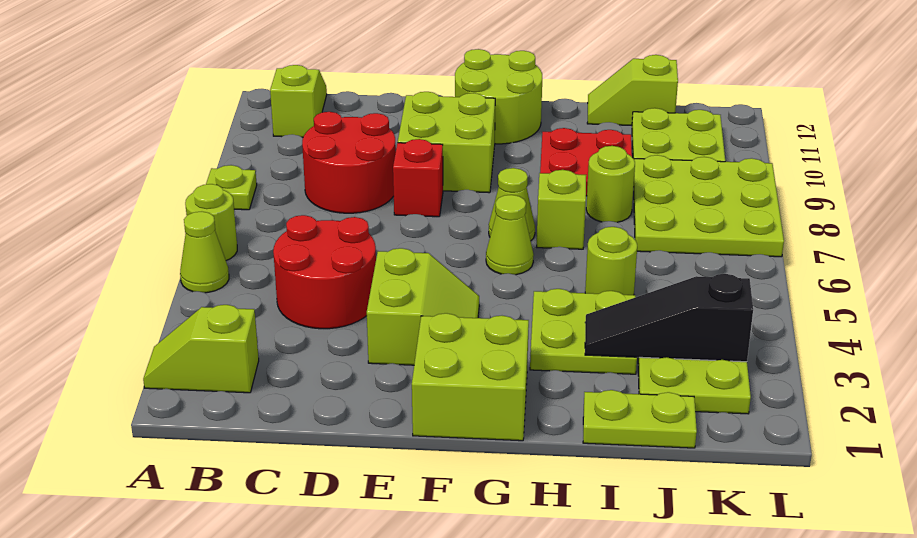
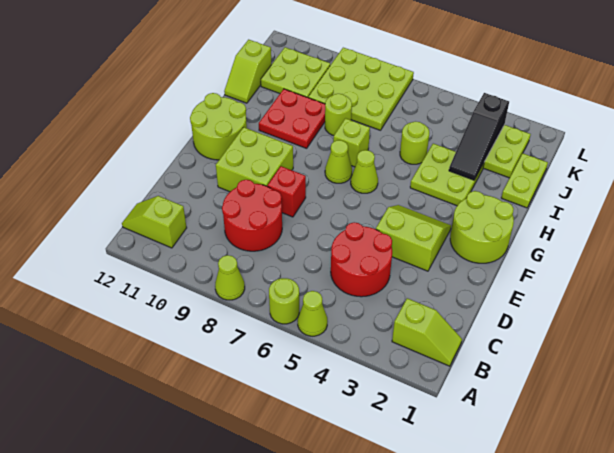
lime 1x2 slope [143,305,259,393] -> lime 1x2 slope turned to [392,298,462,366]
lime 1x1 plate [206,165,257,210] -> lime 1x1 cone [215,255,245,300]
lime 2x2 brick [412,313,529,441] -> lime 2x2 round brick [450,191,514,263]

